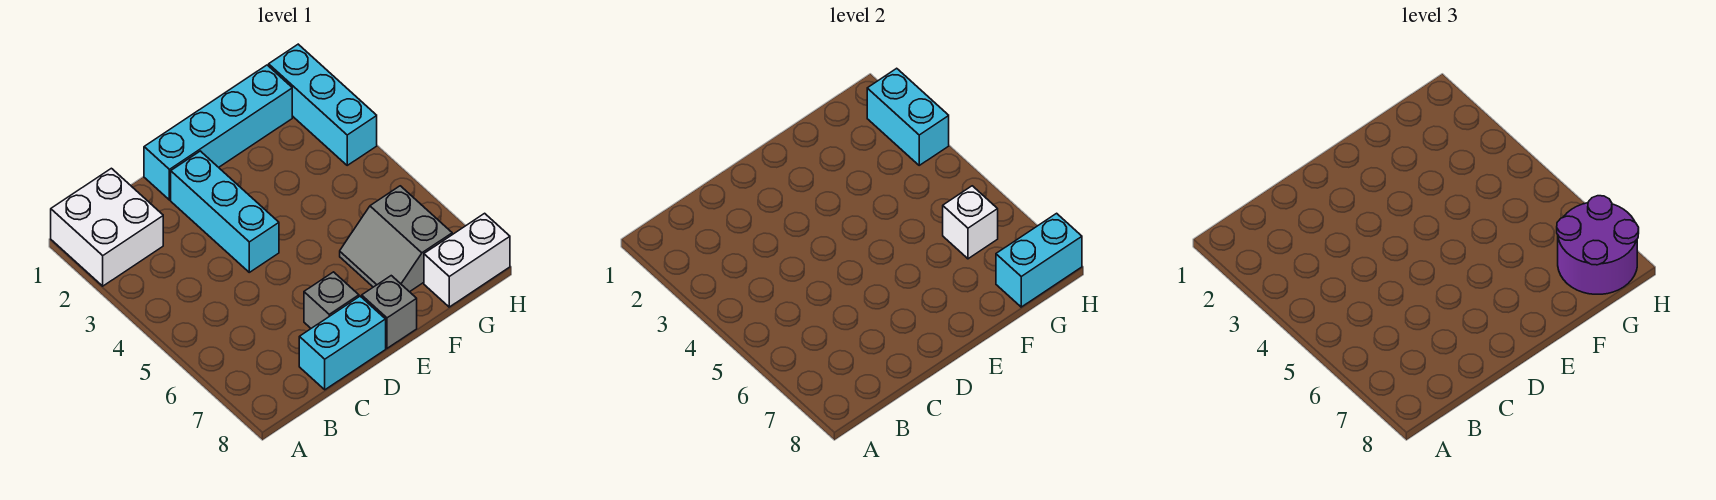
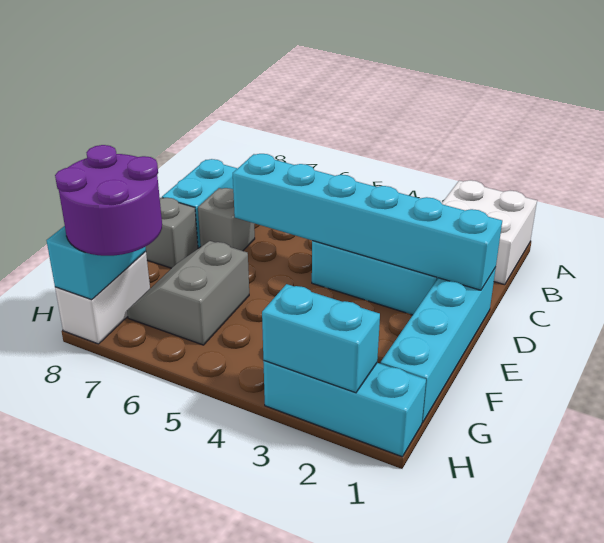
none -> cyan 1x6 brick [233,154,502,290]
grey 2x2 slope [340,186,452,292] -> grey 2x2 slope turned to [127,241,249,345]
white 1x1 brick [943,186,998,259] -> none

